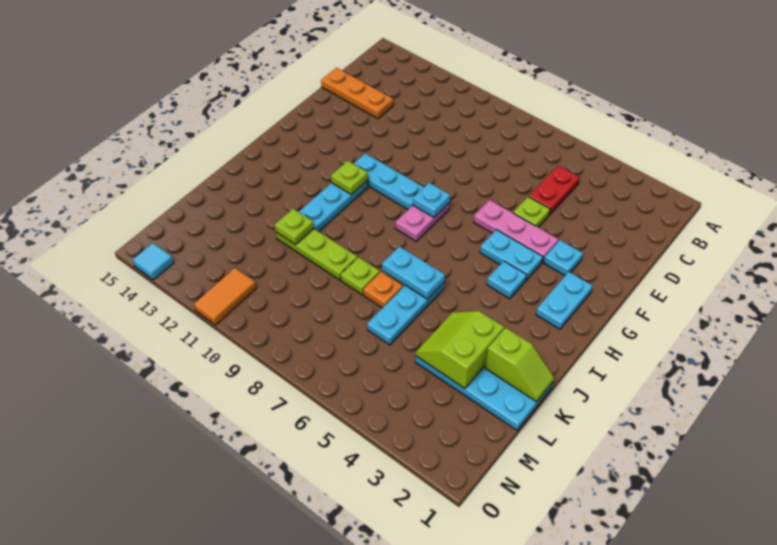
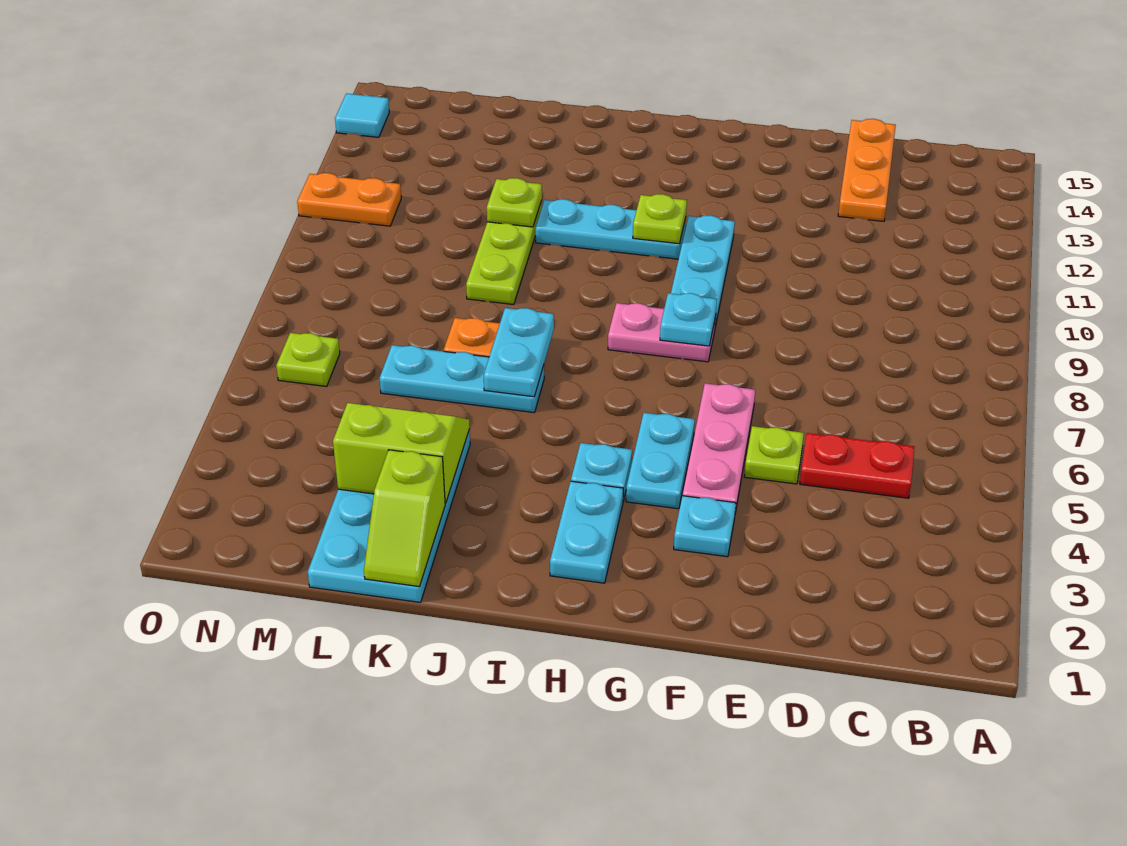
cyan 1x2 plate [536,272,593,329] -> cyan 1x2 plate turned to [550,481,623,583]
lime 1x1 plate [341,257,380,295] -> lime 1x1 plate moved to [276,333,340,386]
orange 1x2 tile [194,268,256,325] -> orange 1x2 plate [297,173,401,226]

